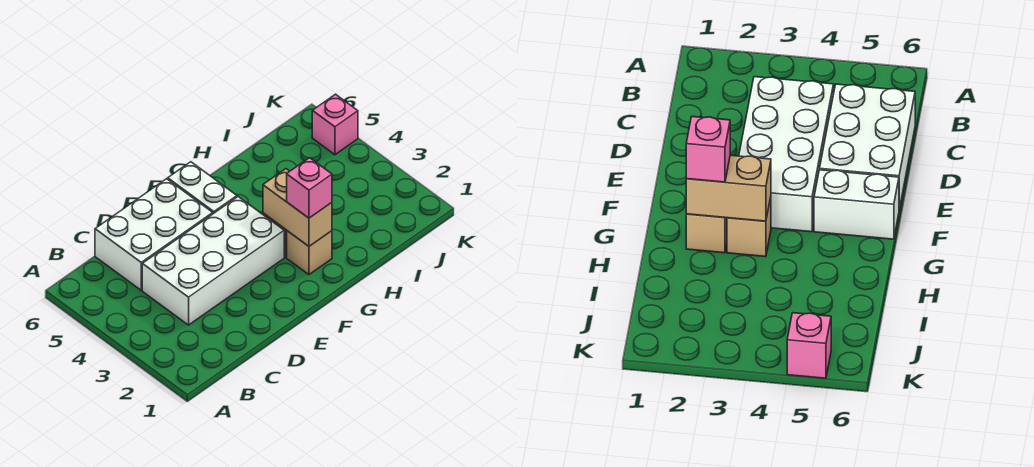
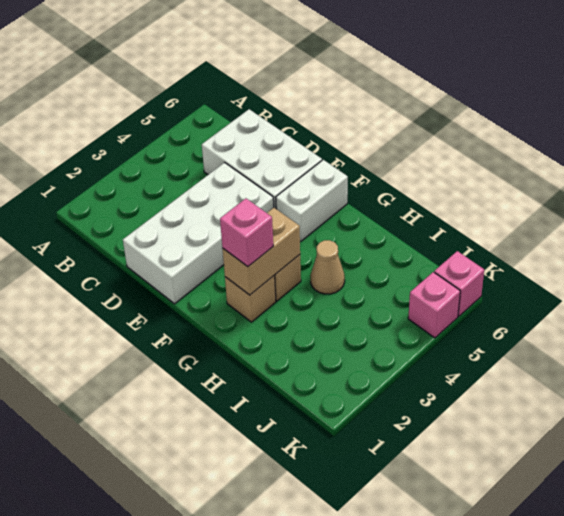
white 2x4 brick [142,197,284,325] -> white 2x4 brick turned to [123,163,274,304]
none -> tan 1x1 cone [311,240,345,294]
none -> pink 1x1 brick [434,251,484,316]

